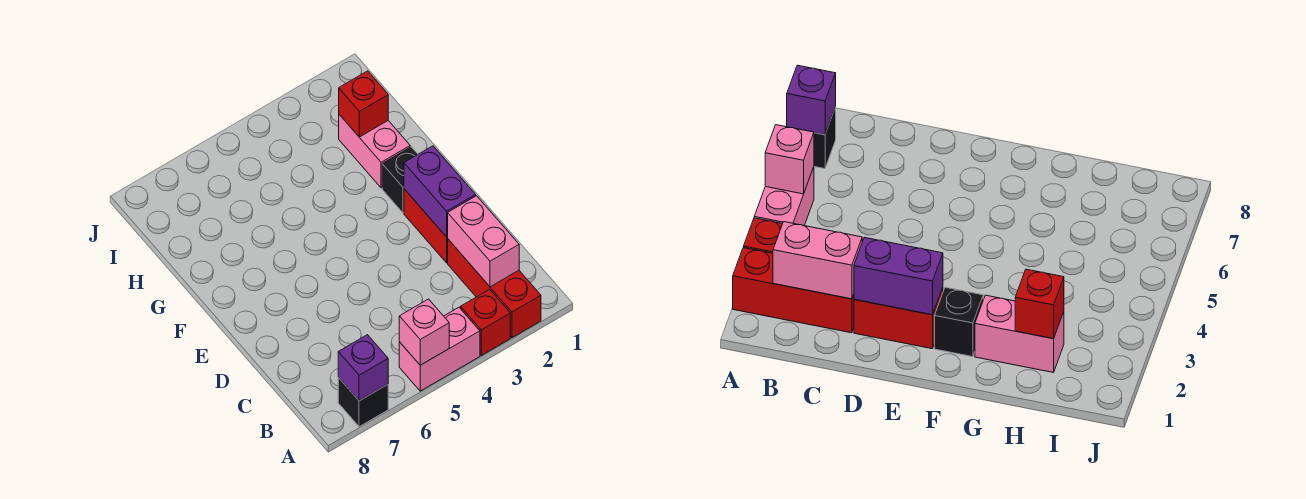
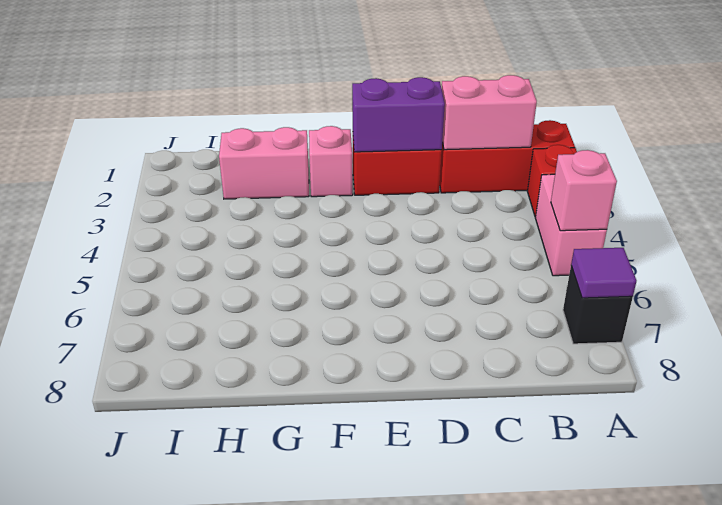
purple 1x1 brick [338,335,388,401] -> purple 1x1 tile [571,248,636,298]
black 1x1 brick [382,147,418,213] -> pink 1x1 brick [309,126,353,197]
red 1x1 brick [339,71,388,137] -> none

